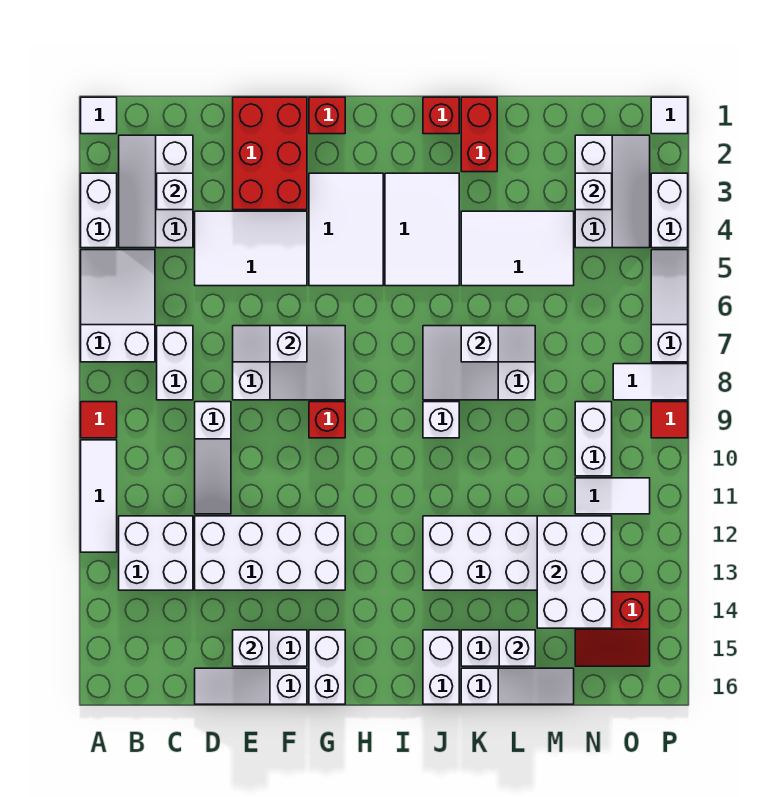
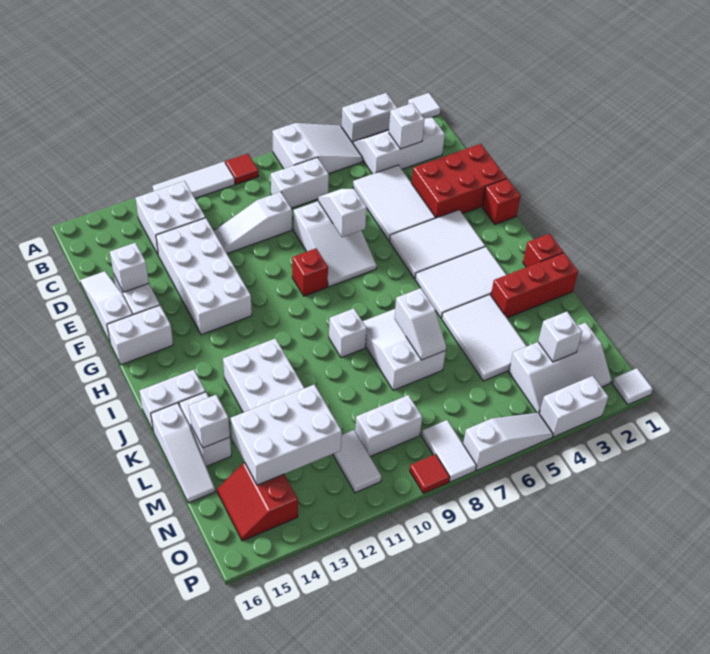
red 1x2 brick [461,97,497,172] -> red 1x3 brick [491,253,578,318]

